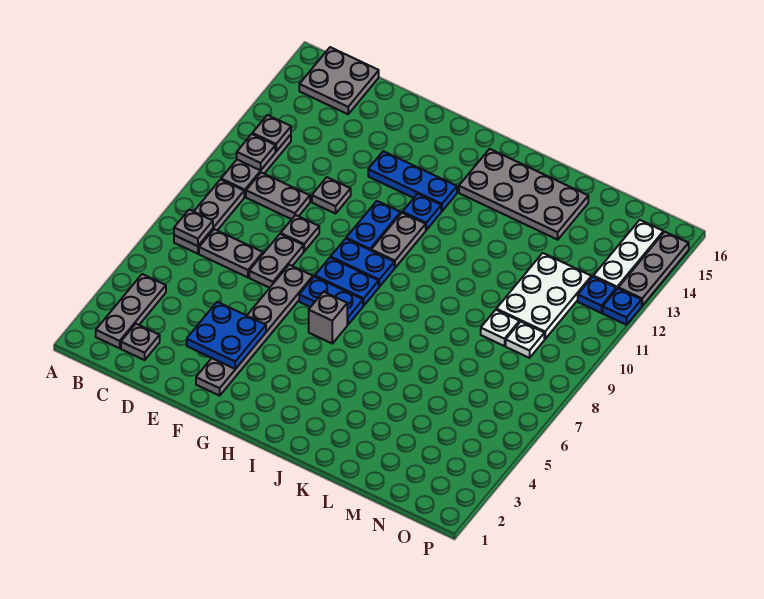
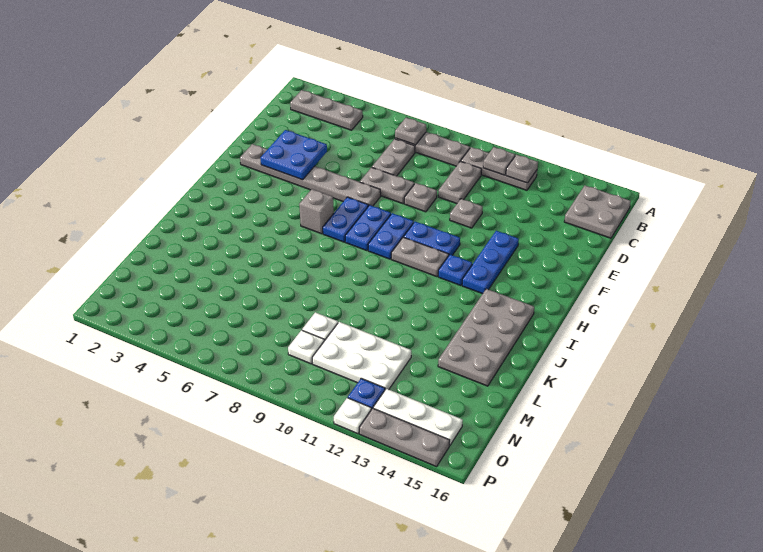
grey 1x1 plate [121,324,160,360] -> none
blue 1x1 plate [603,289,642,325] -> white 1x1 plate [334,398,371,434]

